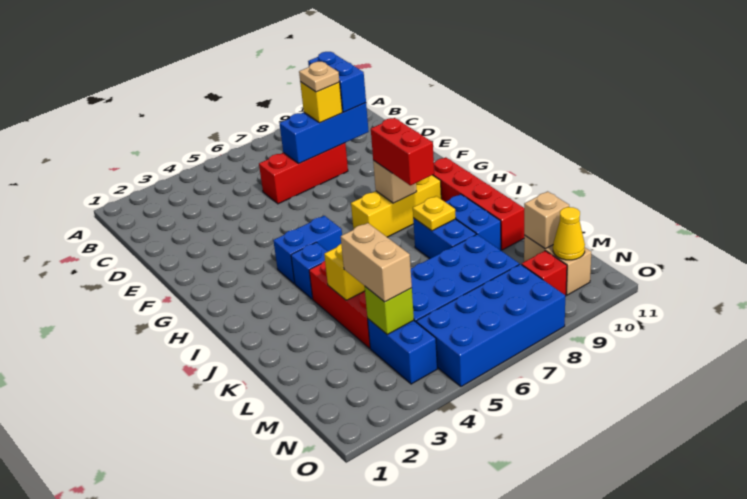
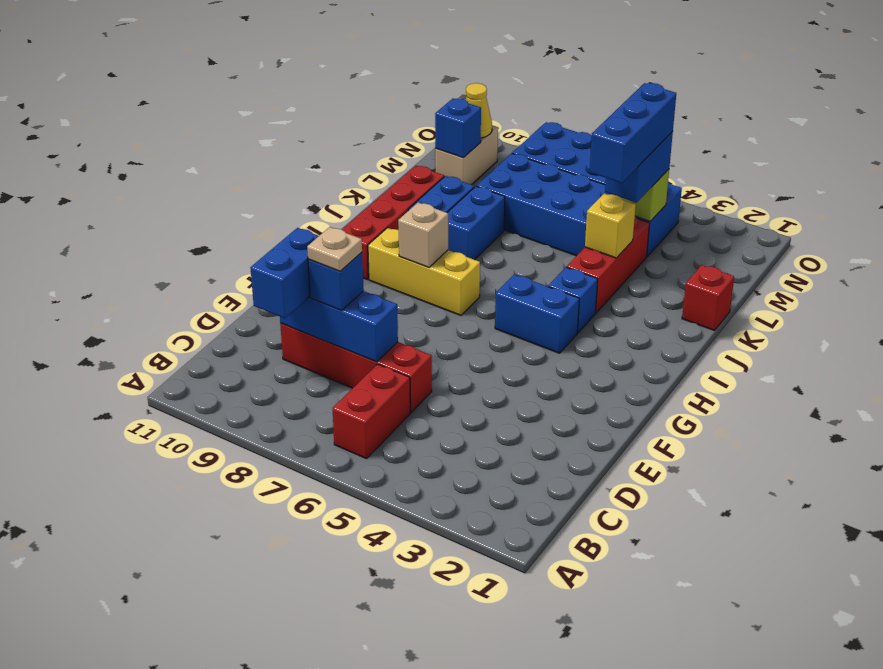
red 1x3 brick [259,143,348,204] -> red 1x4 brick [280,323,432,412]
yellow 1x1 brick [300,82,342,123] -> blue 1x1 brick [308,252,364,311]
red 1x2 brick [371,118,434,185] -> red 1x2 brick moved to [332,364,410,459]
yellow 1x1 plate [413,196,456,231] -> none
none -> blue 1x3 brick [589,83,676,183]
tan 1x2 brick [341,223,412,302] -> blue 1x2 brick [605,132,673,203]
tan 1x1 brick [524,191,569,249] -> blue 1x1 brick [435,98,481,158]
red 1x1 brick [522,251,567,296] -> red 1x1 brick moved to [682,265,734,330]

